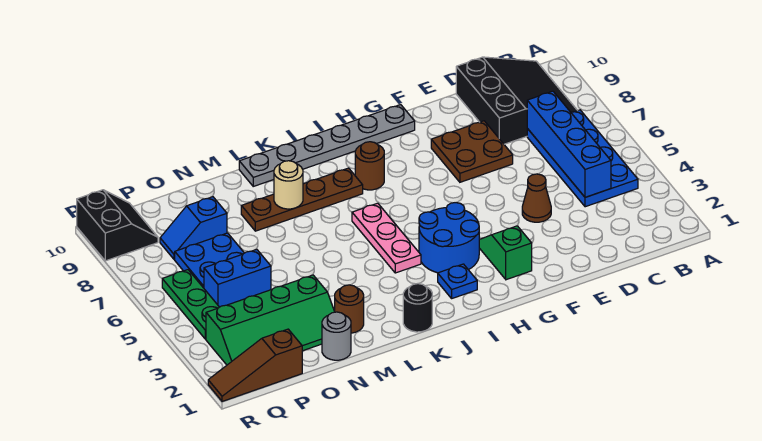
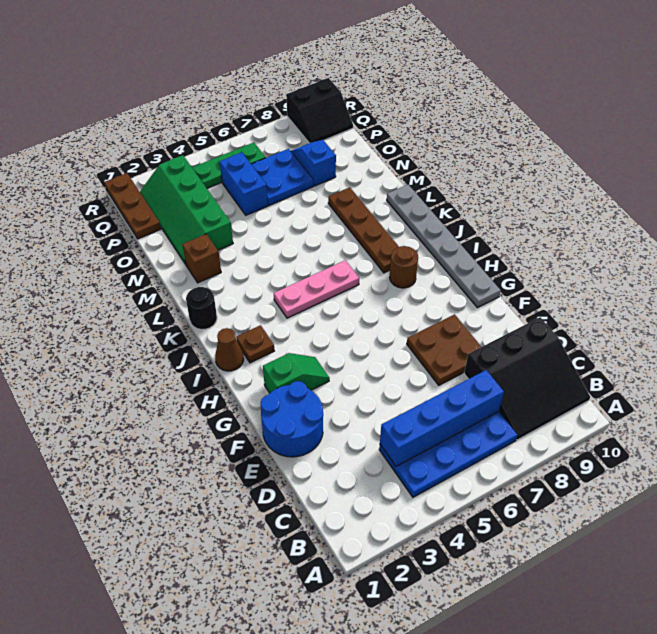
brown 1x1 cone [522,174,551,222] -> brown 1x1 cone moved to [215,328,244,371]
blue 2x2 round brick [419,203,479,273] -> blue 2x2 round brick moved to [261,381,323,457]
blue 1x1 plate [438,264,477,298] -> brown 1x1 plate [236,325,274,363]
tan 1x1 round brick [274,161,303,209] -> none
brown 1x1 round brick [335,285,364,333] -> brown 1x1 brick [182,234,221,283]
grey 1x1 round brick [322,312,351,360] -> none
brown 1x3 slope [208,329,302,401] -> brown 1x3 plate [104,173,161,239]

